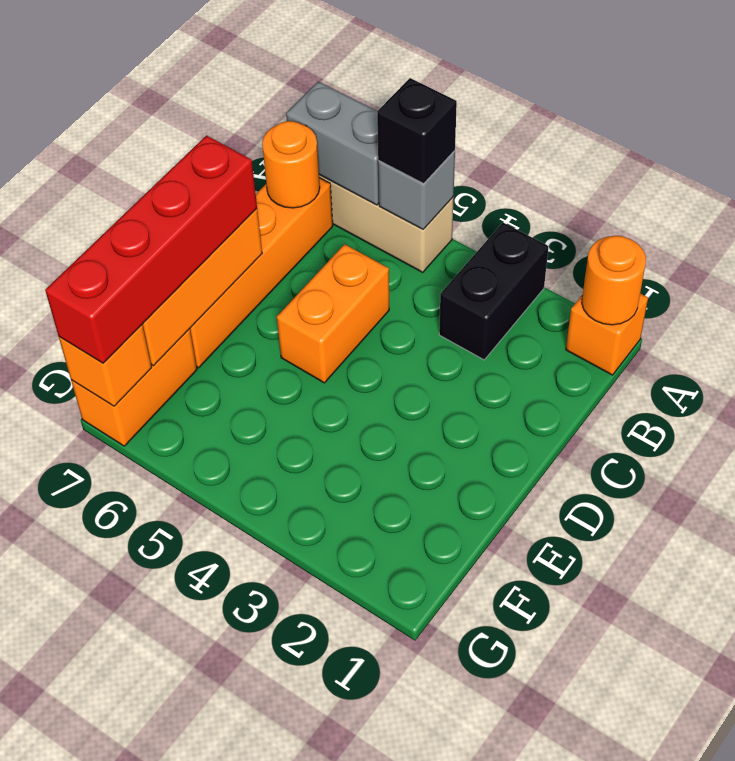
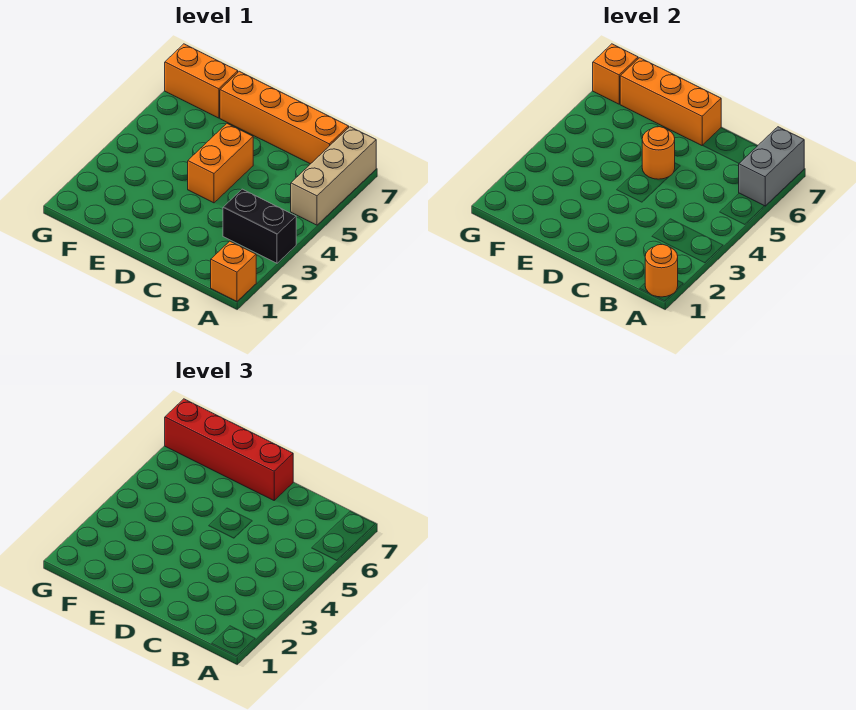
grey 1x1 brick [378,151,455,229] -> none
black 1x1 brick [377,78,457,184] -> none
orange 1x1 round brick [262,121,320,208] -> orange 1x1 round brick moved to [642,127,675,179]
orange 1x2 brick [277,244,389,383] -> orange 1x2 brick turned to [188,124,253,203]

